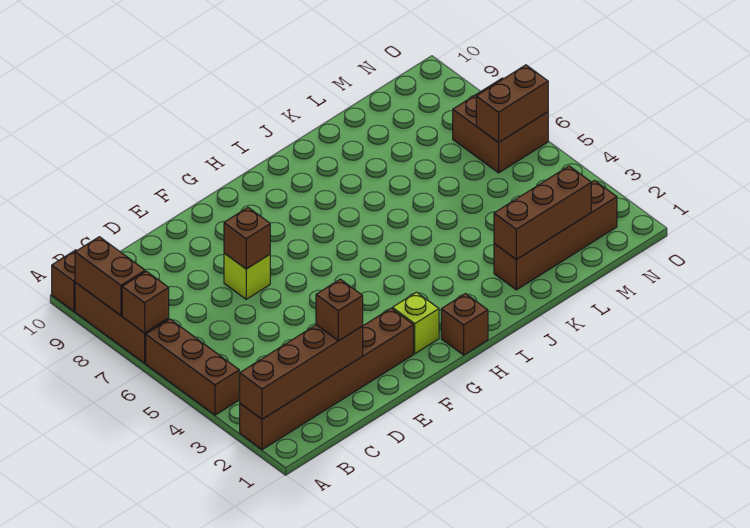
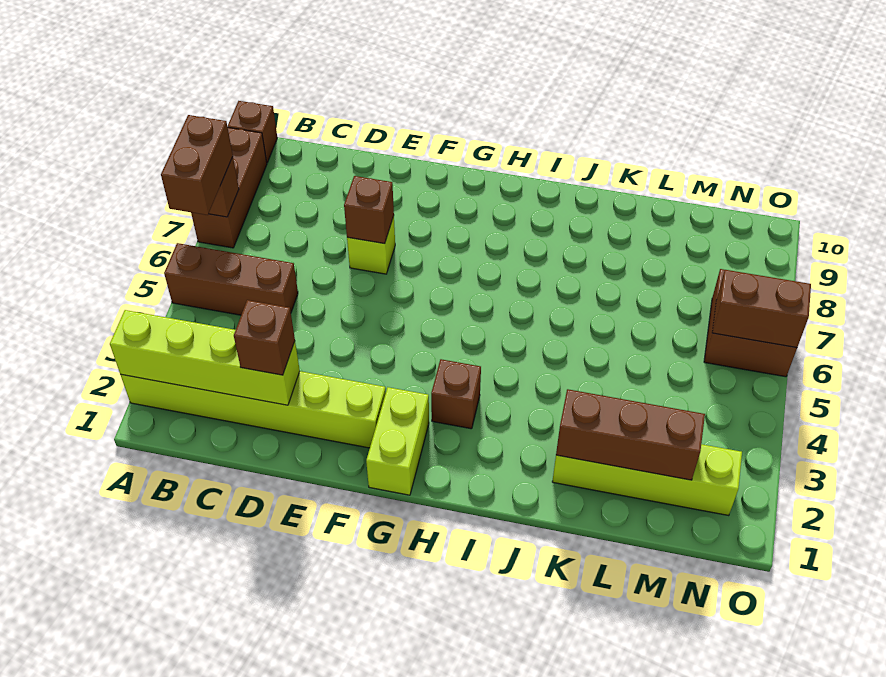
brown 1x6 brick [240,308,413,450] -> lime 1x6 brick [121,371,386,448]
brown 1x4 brick [239,325,363,419] -> lime 1x4 brick [110,310,300,405]
brown 1x3 brick [146,319,239,415] -> brown 1x3 brick turned to [164,243,298,315]
brown 1x2 brick [75,237,145,315] -> brown 1x2 brick moved to [161,115,233,215]
lime 1x1 brick [392,292,439,354] -> lime 1x2 brick [366,387,429,495]
brown 1x1 brick [441,294,488,355] -> brown 1x1 brick moved to [431,359,481,429]
brown 1x4 brick [494,181,617,290] -> lime 1x4 brick [552,444,742,516]

